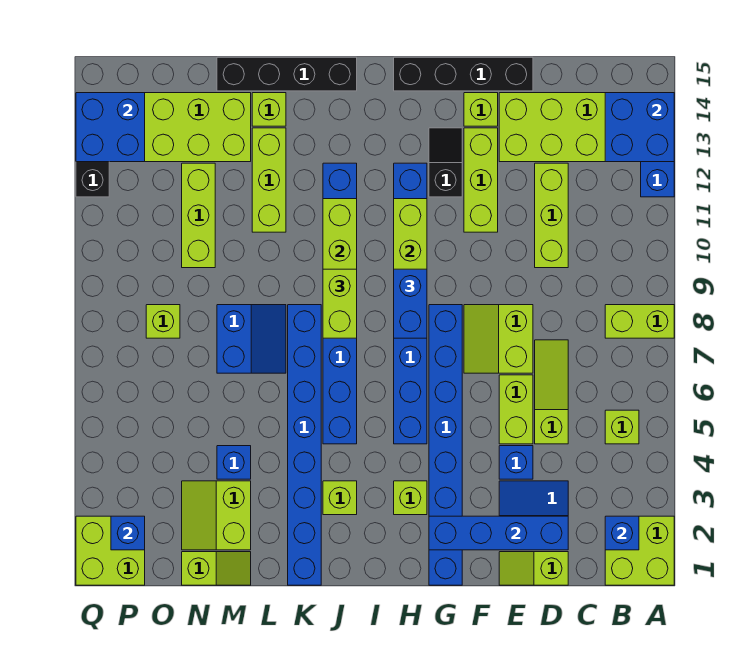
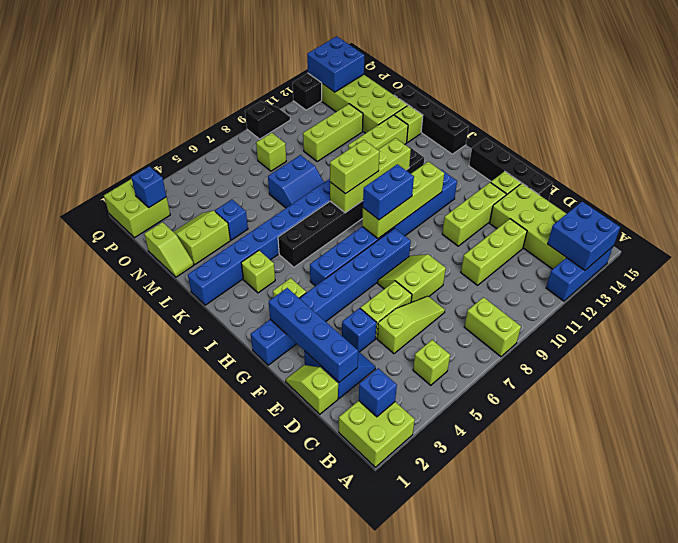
black 1x2 slope [429,128,462,197] -> black 1x2 slope moved to [245,101,290,139]
blue 1x8 brick [323,163,357,444] -> black 1x8 brick [278,147,424,267]

